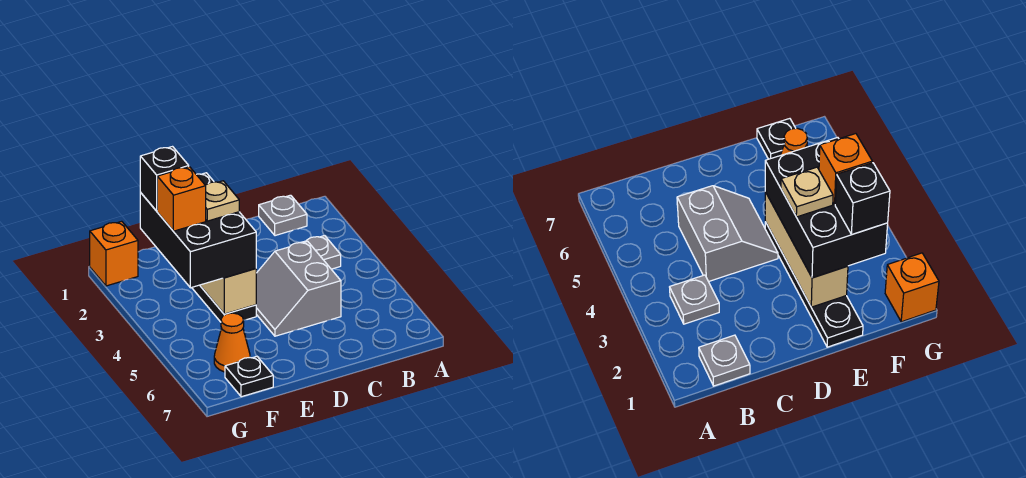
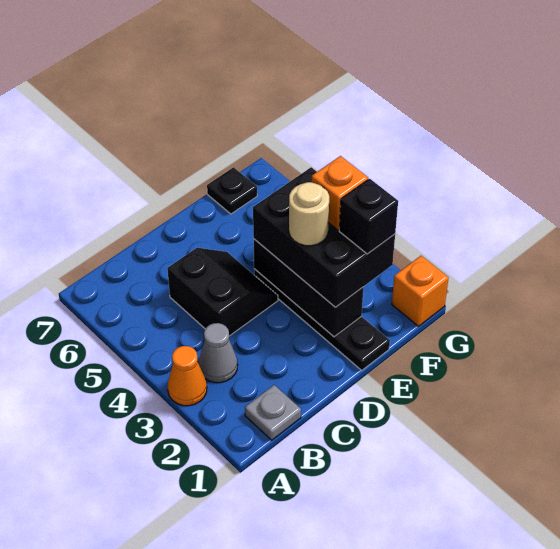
grey 1x1 plate [301,236,341,269] -> grey 1x1 cone [199,323,238,383]
grey 2x2 slope [256,241,341,336] -> black 2x2 slope [167,248,278,336]
tan 1x3 brick [200,269,256,314] -> black 1x3 brick [254,239,364,337]
tan 1x1 plate [206,181,239,221] -> tan 1x1 round brick [289,182,329,246]
orange 1x1 cone [214,313,250,372] -> orange 1x1 cone moved to [168,346,207,406]

